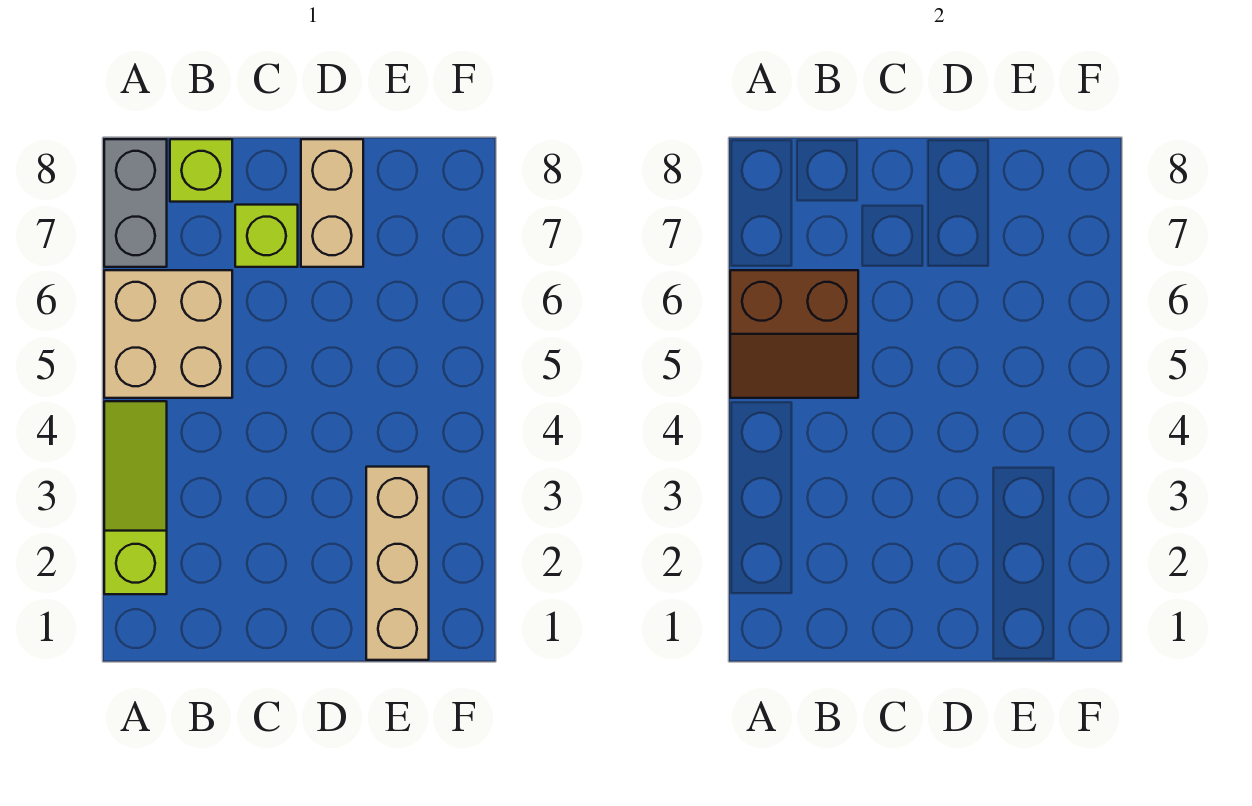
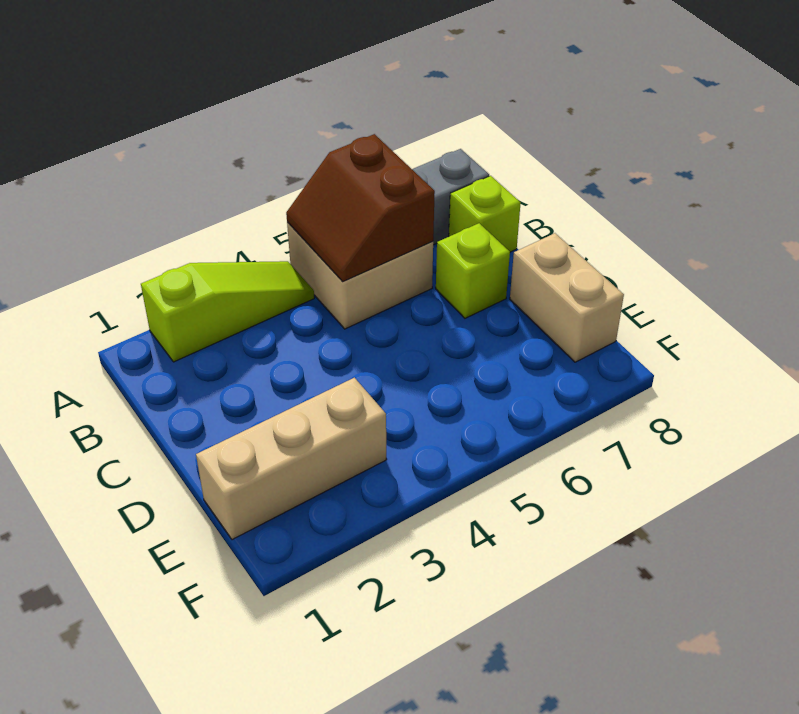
tan 1x2 brick [301,139,363,267] -> tan 1x2 brick turned to [510,233,624,362]

